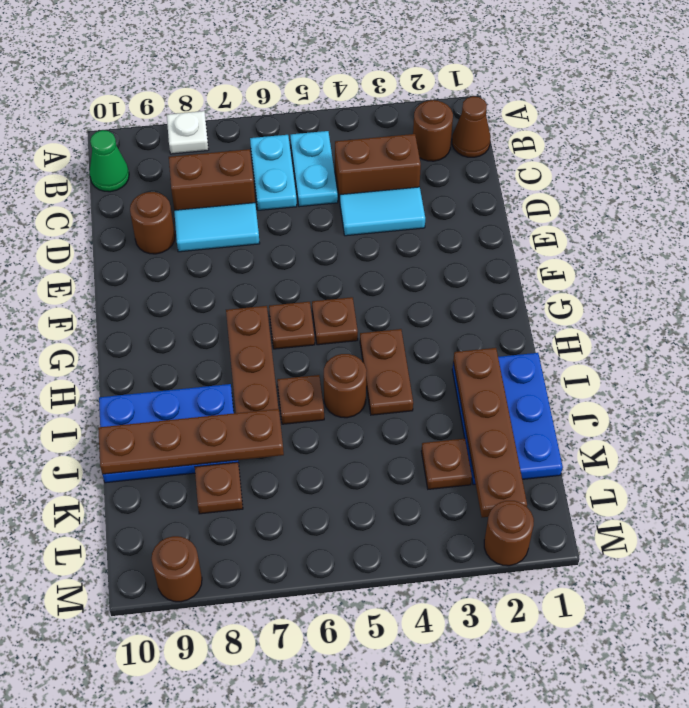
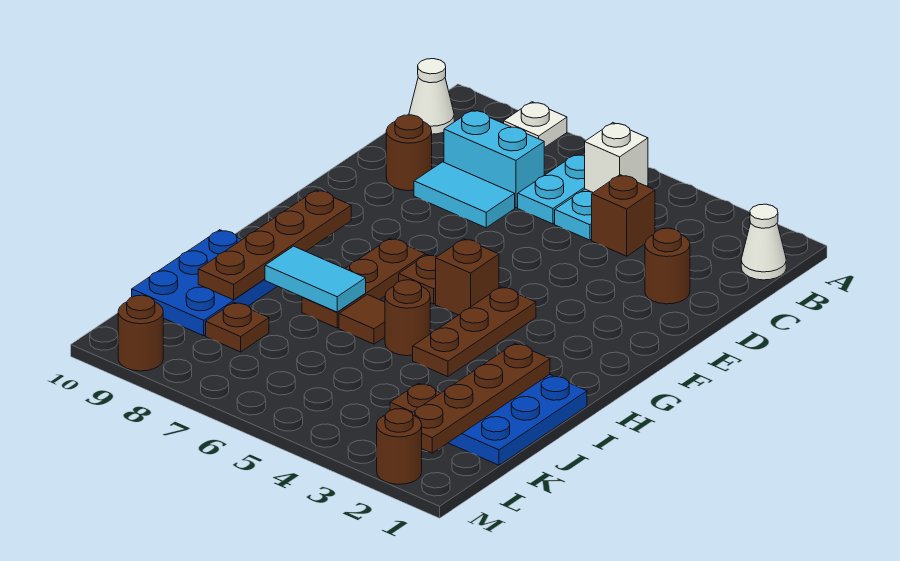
brown 1x1 cone [452,96,490,157] -> white 1x1 cone [741,204,786,280]
brown 1x1 round brick [413,100,453,161] -> brown 1x1 round brick moved to [645,228,690,304]
none -> white 1x1 brick [585,123,648,192]
green 1x1 cone [89,130,129,192] -> white 1x1 cone [409,59,454,134]
brown 1x2 brick [335,134,421,202] -> brown 1x1 brick [592,175,655,256]
brown 1x2 brick [169,149,255,210] -> cyan 1x2 brick [444,110,544,208]
cyan 1x2 tile [340,187,425,236] -> cyan 1x2 tile moved to [265,246,366,312]
brown 1x1 plate [312,297,358,345] -> brown 1x1 brick [436,239,499,315]
brown 1x2 plate [360,329,413,415] -> brown 1x3 plate [413,287,536,377]
brown 1x1 plate [277,375,324,424] -> brown 1x1 tile [339,295,385,344]
blue 2x3 plate [99,384,238,483] -> blue 2x3 plate turned to [132,230,277,336]
brown 1x4 plate [98,409,284,474] -> brown 1x4 plate turned to [198,190,351,300]

